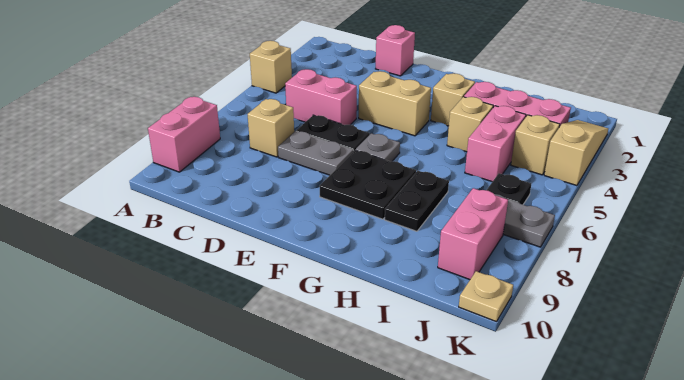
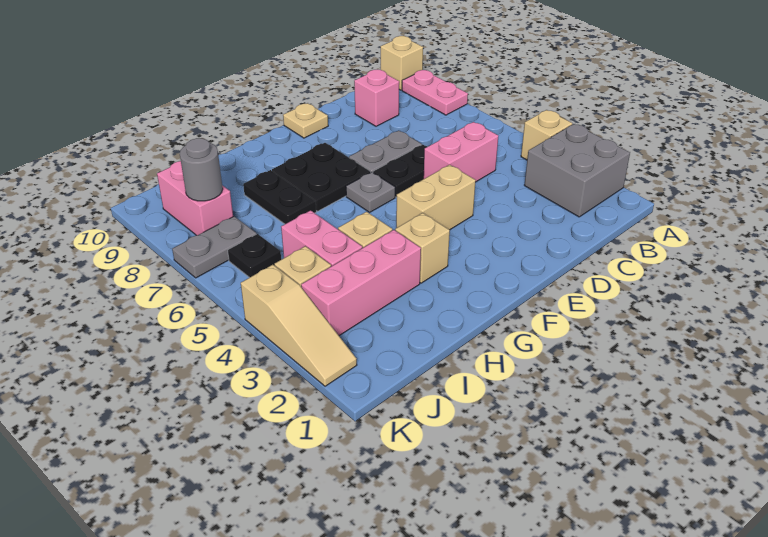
none -> grey 2x2 brick [524,124,630,217]
pink 1x2 brick [148,97,220,172] -> pink 1x2 plate [402,70,468,115]
tan 1x1 brick [248,99,294,157] -> tan 1x1 brick moved to [381,36,423,90]
pink 1x1 brick [376,25,415,76] -> pink 1x1 brick moved to [354,70,399,126]
none -> grey 1x1 round brick [180,138,223,201]
tan 1x1 plate [459,271,513,322] -> tan 1x1 plate moved to [283,103,328,138]

